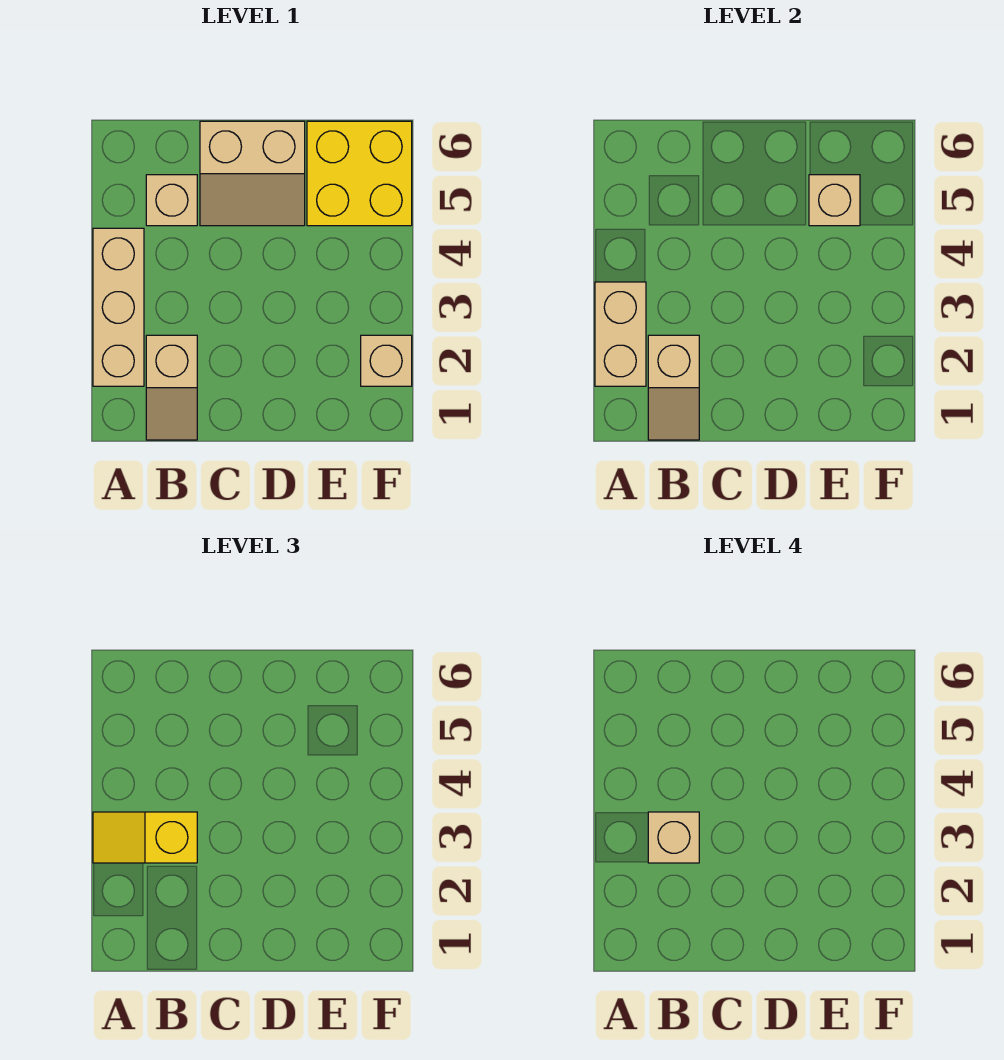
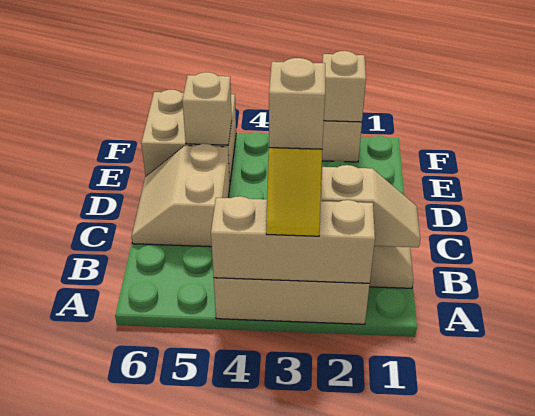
tan 1x2 brick [595,282,646,386] -> tan 1x3 brick [211,196,375,283]
tan 1x1 brick [146,175,197,226] -> tan 1x1 brick moved to [322,51,366,122]
tan 2x2 slope [200,121,305,226] -> tan 2x2 slope turned to [131,144,230,247]
yellow 2x2 brick [307,121,412,226] -> tan 2x2 brick [141,90,236,181]

